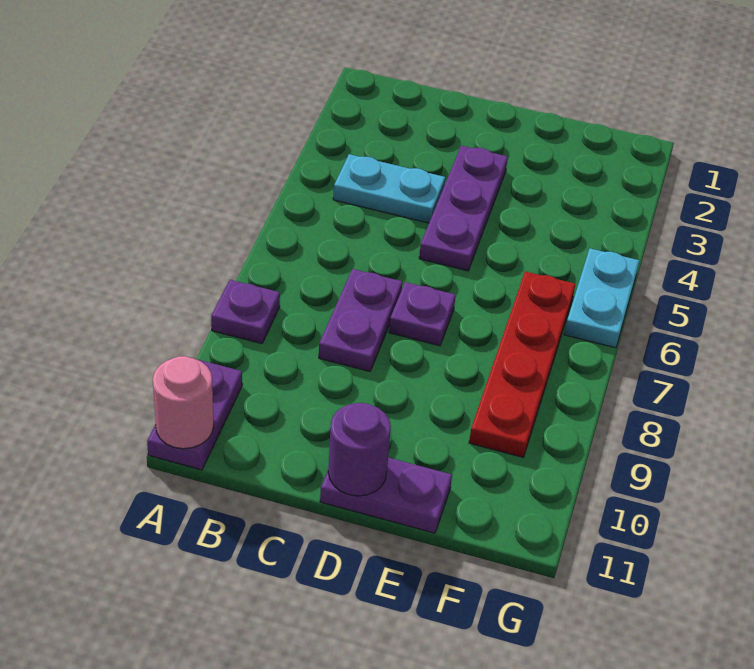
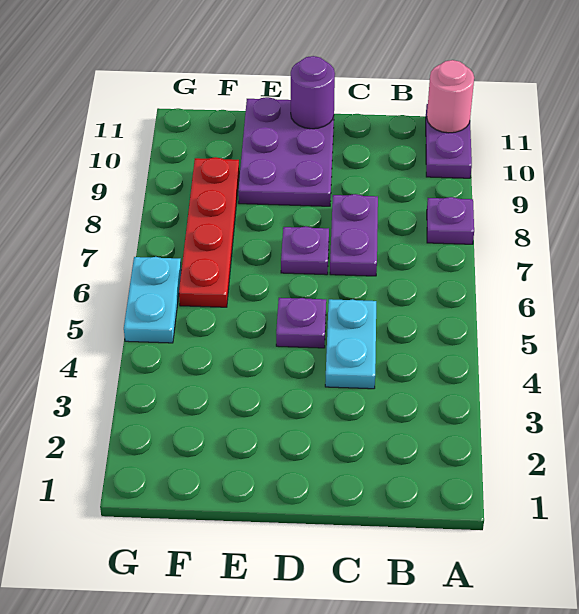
cyan 1x2 plate [333,154,445,223] -> cyan 1x2 plate turned to [325,299,376,389]
purple 1x3 plate [419,146,508,271] -> purple 1x1 plate [276,298,326,348]
purple 1x2 plate [320,458,452,533] -> purple 2x3 plate [238,97,334,206]

